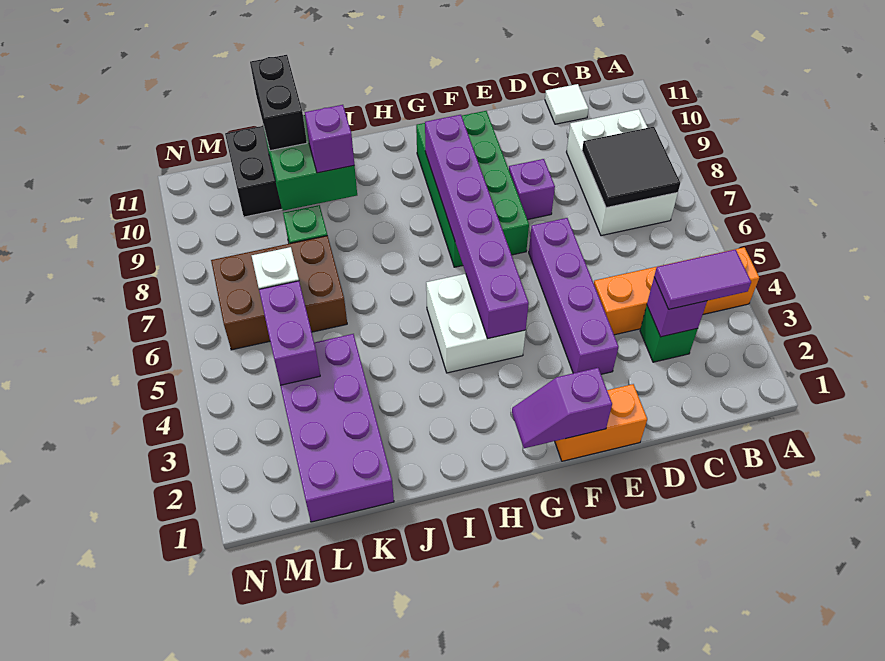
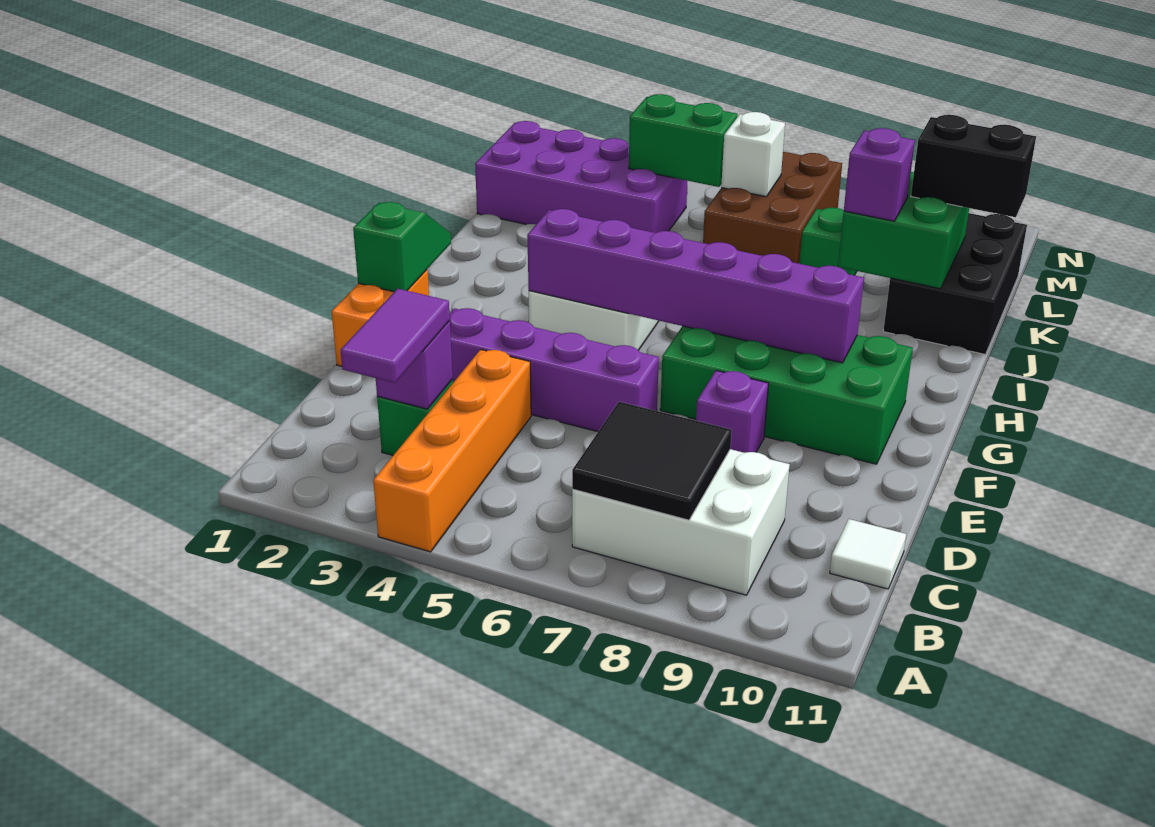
purple 1x2 slope [512,368,612,448] -> green 1x2 slope [353,202,451,292]
purple 1x2 brick [259,281,320,385] -> green 1x2 brick [629,94,737,187]

